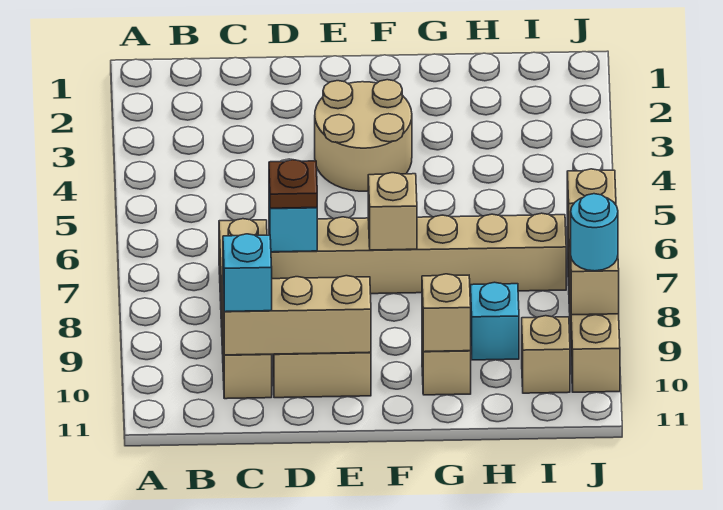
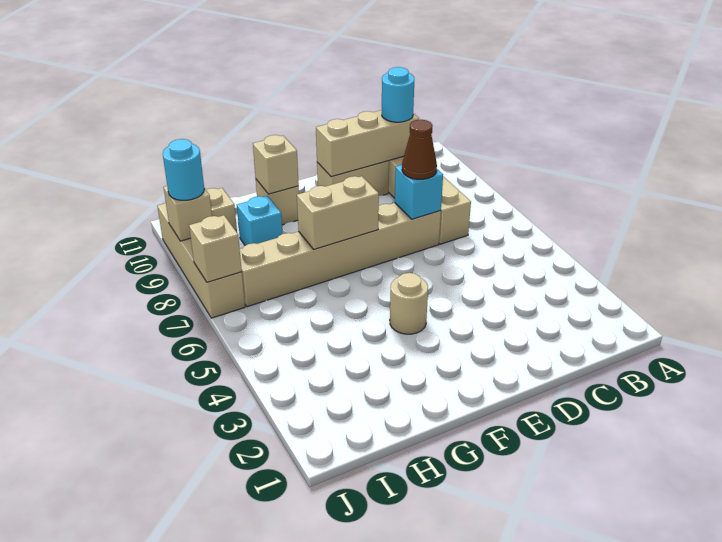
cyan 1x1 brick [223,234,272,312] -> cyan 1x1 round brick [382,67,414,122]
brown 1x1 plate [269,160,317,208] -> brown 1x1 cone [402,120,437,179]
tan 2x2 round brick [315,80,412,191] -> tan 1x1 round brick [390,273,428,334]
tan 1x1 brick [368,173,417,250] -> tan 1x2 brick [297,176,379,249]

